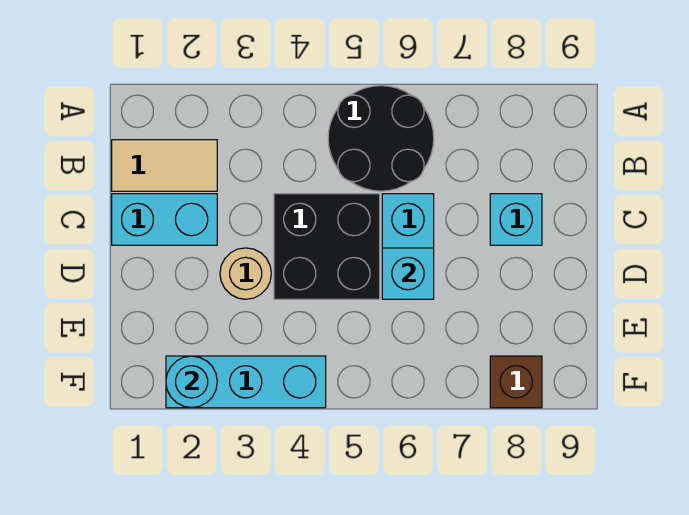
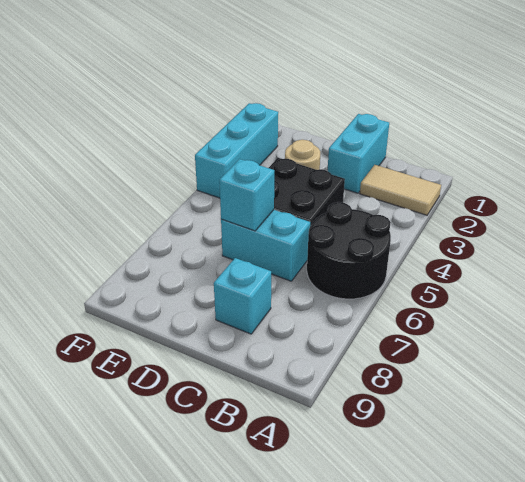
tan 1x2 tile [112,140,217,191] -> tan 1x2 tile turned to [360,165,441,215]
cyan 1x1 round brick [166,356,217,408] -> none
brown 1x1 brick [490,356,542,408] -> none

